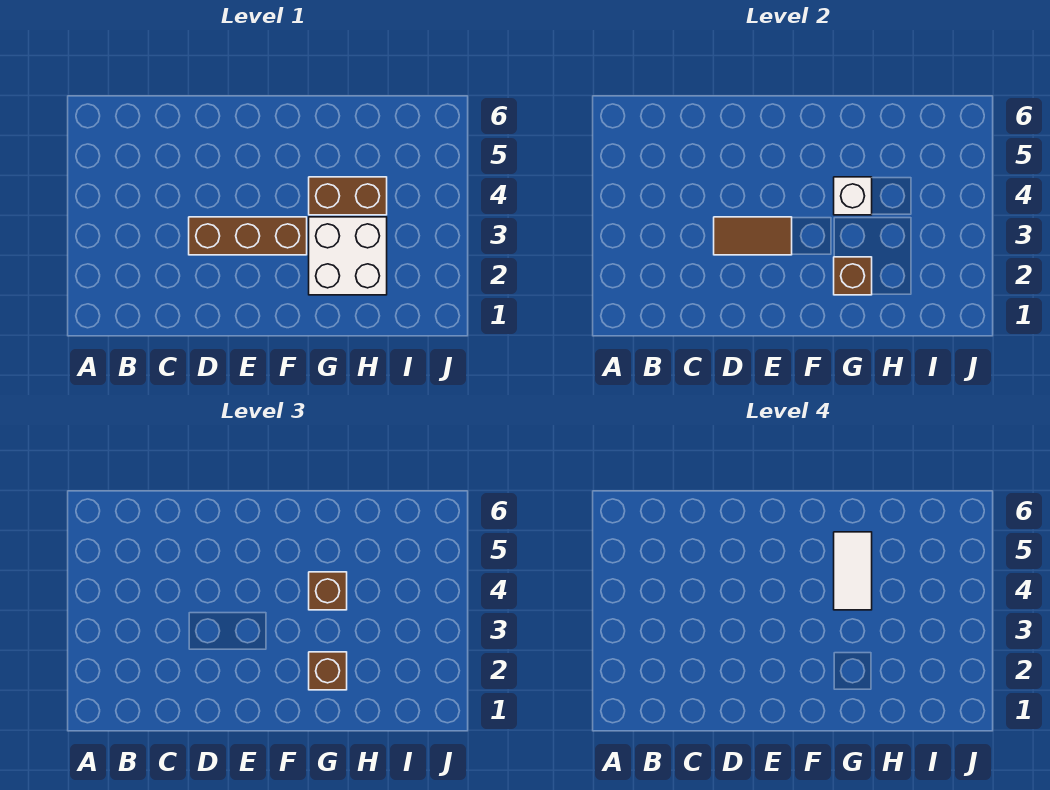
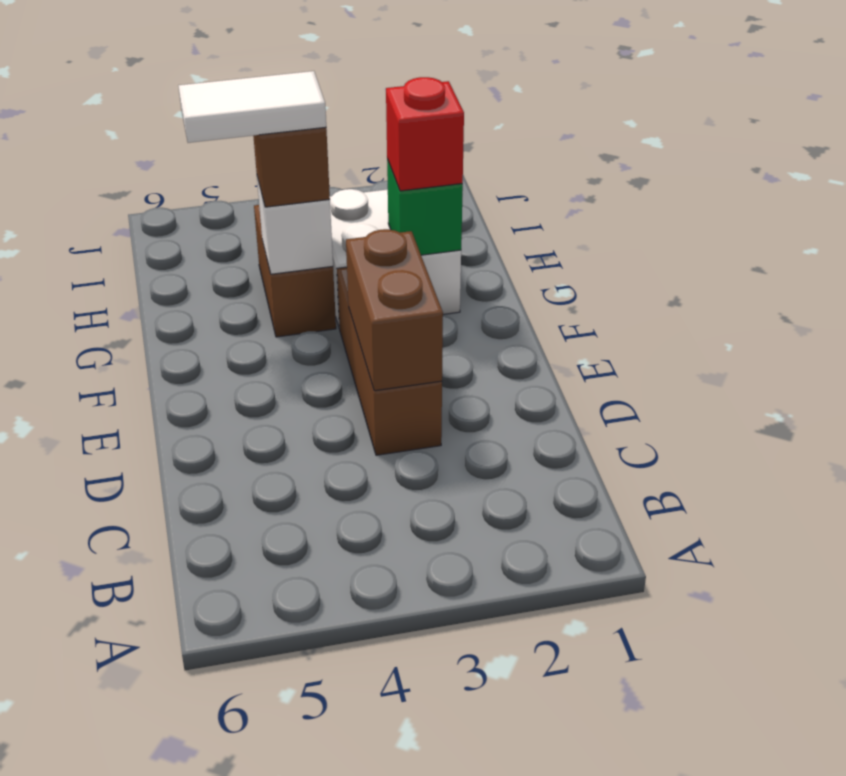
brown 1x2 tile [714,217,792,255] -> brown 1x2 brick [346,229,443,391]
brown 1x1 brick [834,257,872,295] -> green 1x1 brick [387,160,463,255]
brown 1x1 brick [309,652,347,690] -> red 1x1 brick [386,77,464,191]

